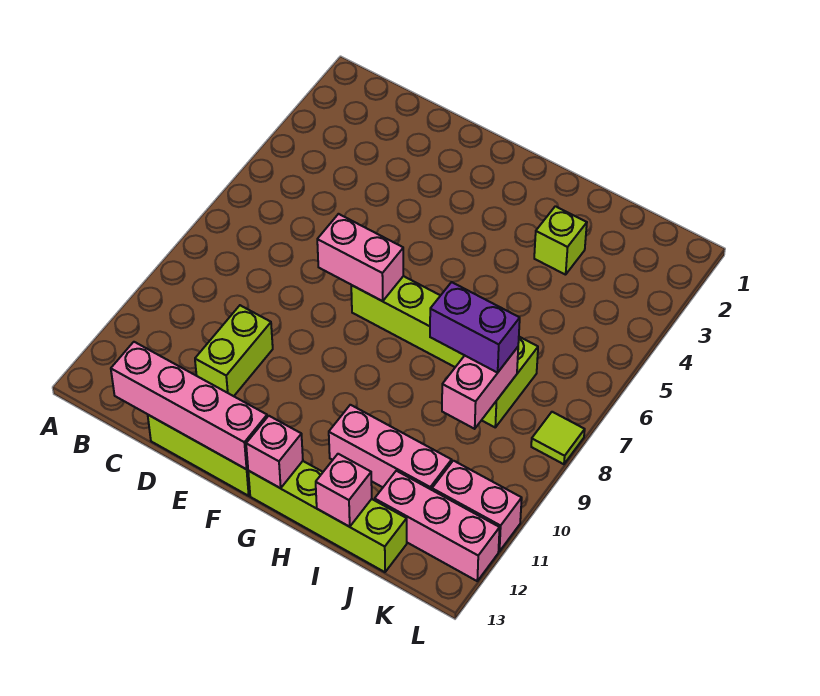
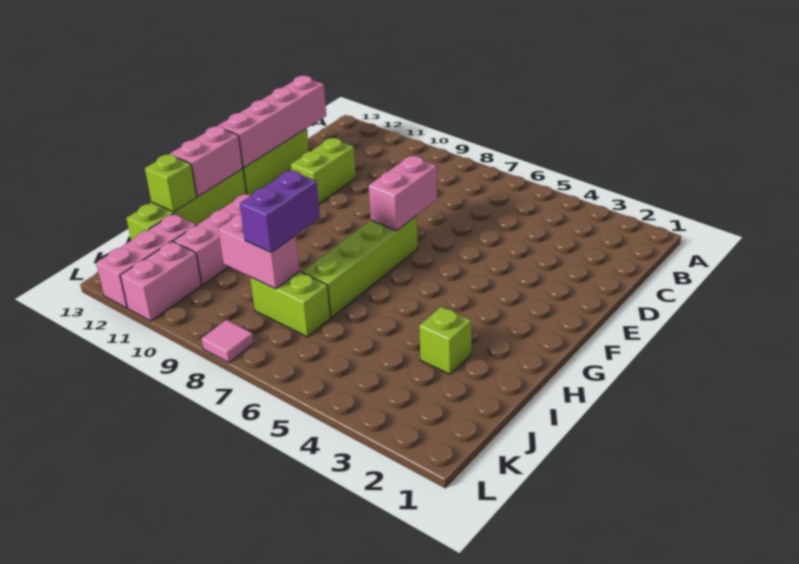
lime 1x2 brick [195,305,273,396] -> lime 1x2 brick turned to [291,138,356,204]
pink 1x1 brick [246,416,303,488] -> pink 1x2 brick [170,126,243,197]
pink 1x1 brick [316,454,372,527] -> lime 1x1 brick [145,154,197,212]
lime 1x1 tile [531,412,585,464] -> pink 1x1 tile [202,320,254,363]

